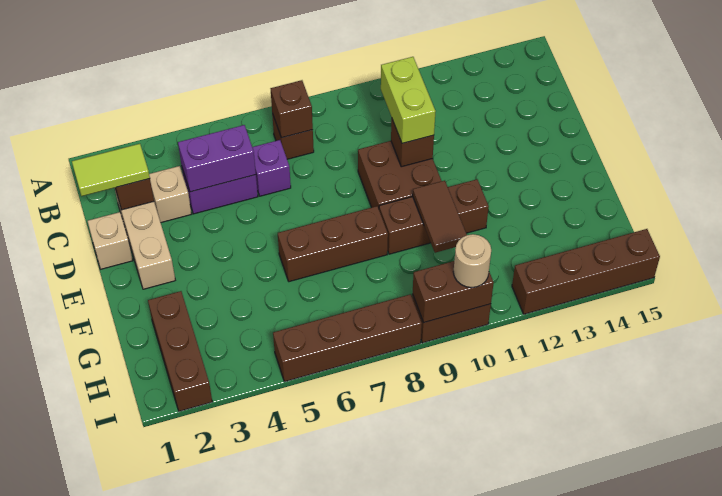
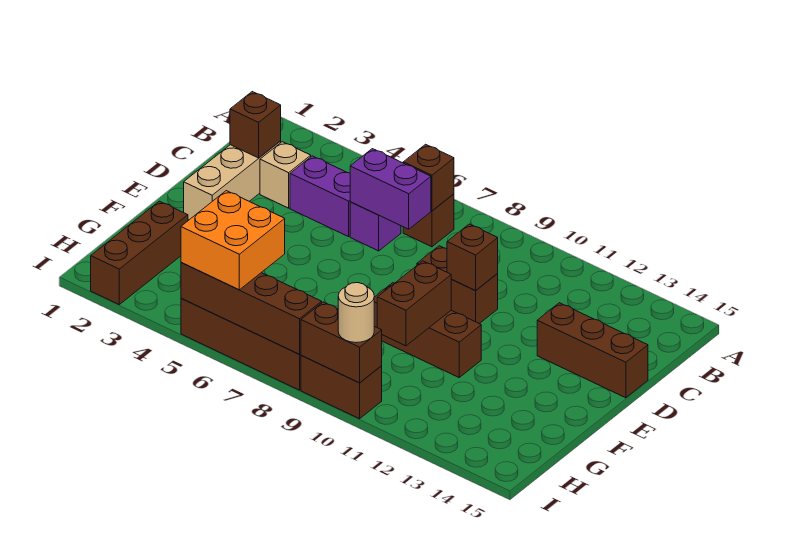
lime 1x2 tile [72,144,150,196] -> none
purple 1x2 brick [178,125,256,192] -> purple 1x2 brick moved to [350,149,431,229]
lime 1x2 brick [381,57,436,143] -> none
tan 1x1 brick [88,212,133,269] -> none
brown 2x2 brick [358,141,441,208] -> brown 1x2 brick [417,246,498,324]
brown 1x3 brick [278,206,388,282] -> brown 1x3 brick moved to [537,303,648,398]
brown 1x2 tile [413,181,467,253] -> brown 1x2 brick [377,261,452,346]
none -> orange 2x2 brick [181,191,285,290]
brown 1x4 brick [512,229,660,314] -> brown 1x4 brick moved to [181,263,322,354]

